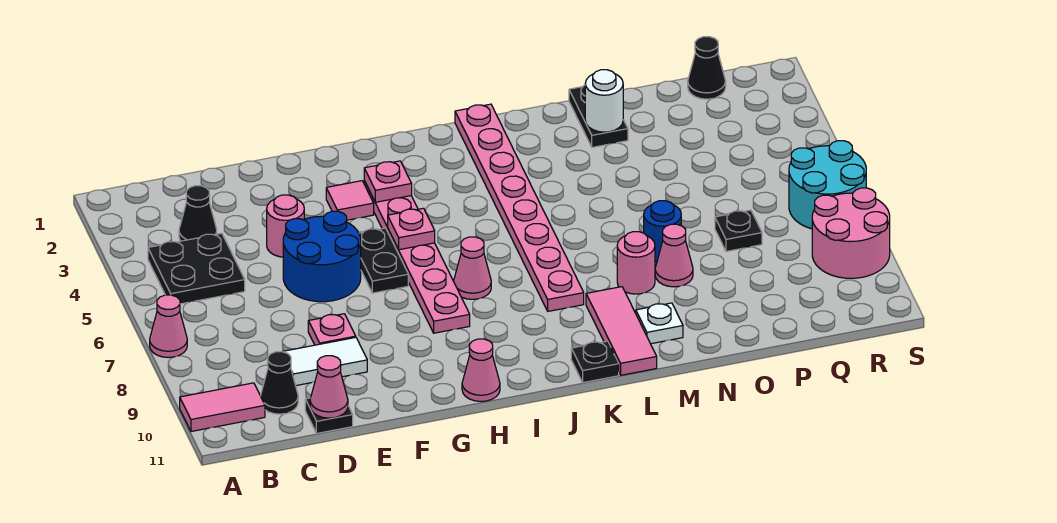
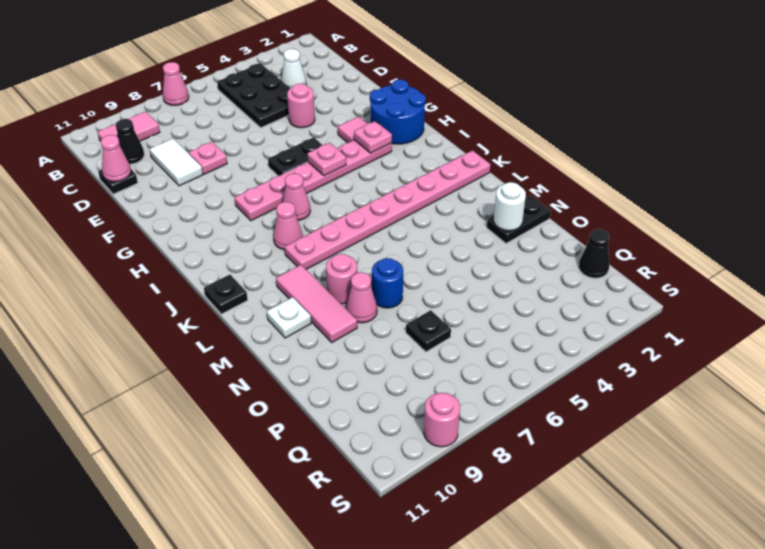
pink 1x2 tile [180,383,265,431] -> pink 1x2 tile turned to [98,111,160,141]
black 2x2 plate [148,233,245,304] -> black 2x3 plate [217,63,290,127]
black 1x1 cone [179,186,217,241] -> white 1x1 cone [281,49,306,88]
blue 2x2 round brick [283,211,361,302] -> blue 2x2 round brick moved to [370,80,426,144]
pink 1x1 cone [462,339,500,402] -> pink 1x1 cone moved to [273,202,303,250]
pink 1x3 tile [586,287,657,375] -> pink 1x3 tile turned to [276,265,357,342]
cyan 2x2 round brick [789,141,866,229] -> none
pink 2x2 round brick [812,188,890,278] -> pink 1x1 round brick [424,393,460,447]

